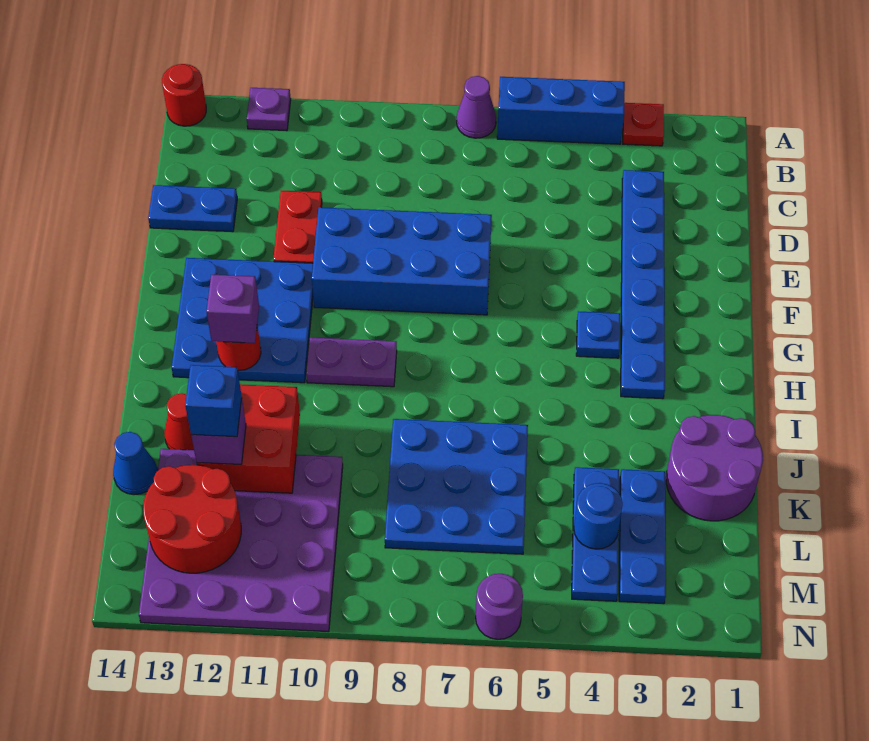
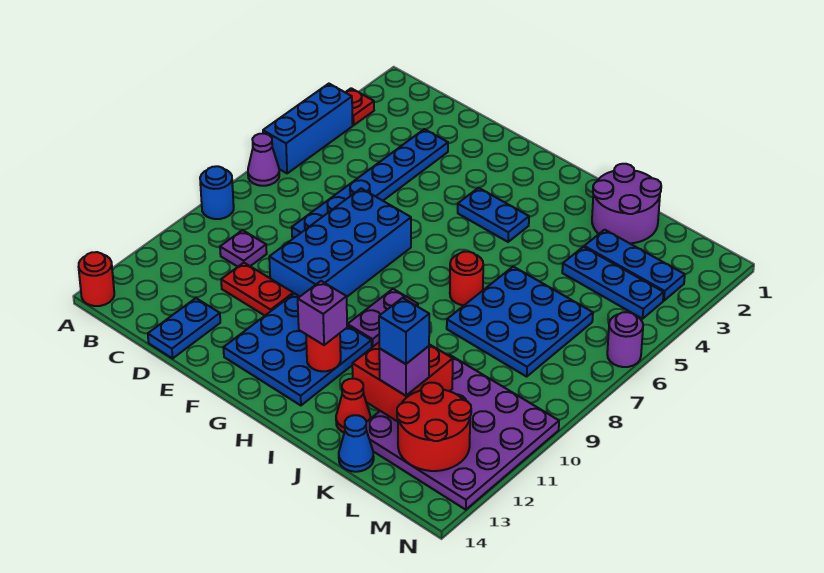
purple 1x1 plate [247,88,291,131] -> purple 1x1 plate moved to [220,230,267,267]
blue 1x6 plate [621,170,665,399] -> blue 1x6 plate turned to [292,129,448,238]
blue 1x1 plate [576,311,620,358] -> blue 1x2 plate [458,188,529,242]
none -> red 1x1 round brick [450,252,483,305]
blue 1x1 round brick [574,483,623,549] -> blue 1x1 round brick moved to [200,166,234,219]

